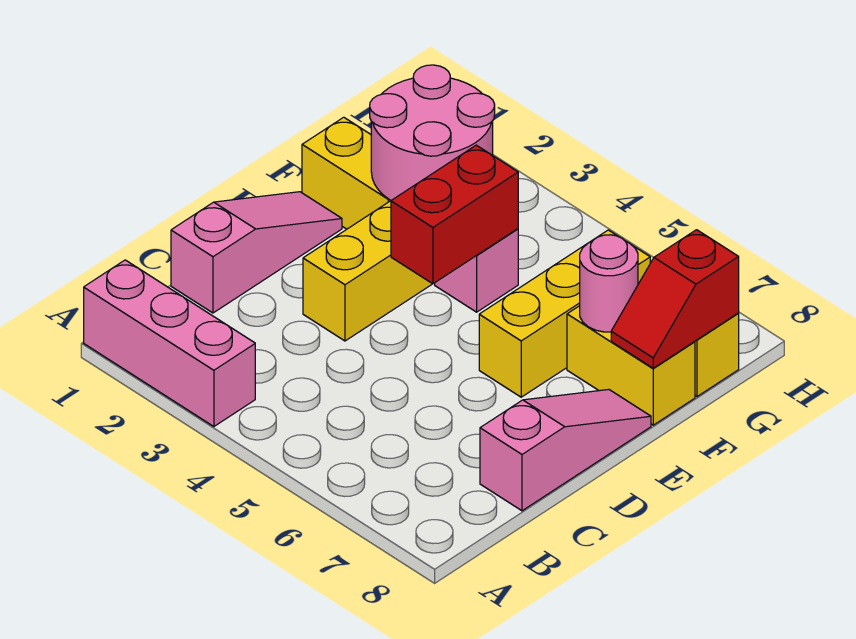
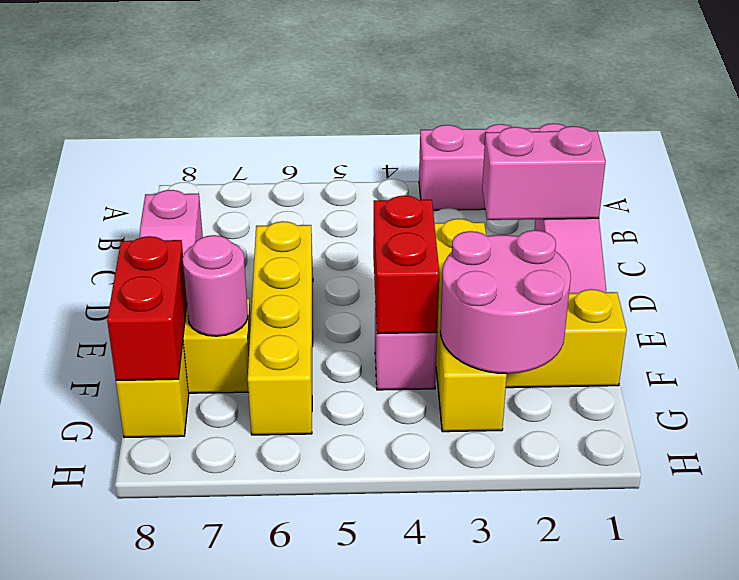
none -> pink 1x2 brick [482,126,606,220]
yellow 1x3 brick [479,230,650,397] -> yellow 1x4 brick [248,221,313,435]
red 1x2 slope [611,230,739,368] -> red 1x2 brick [107,236,187,381]

